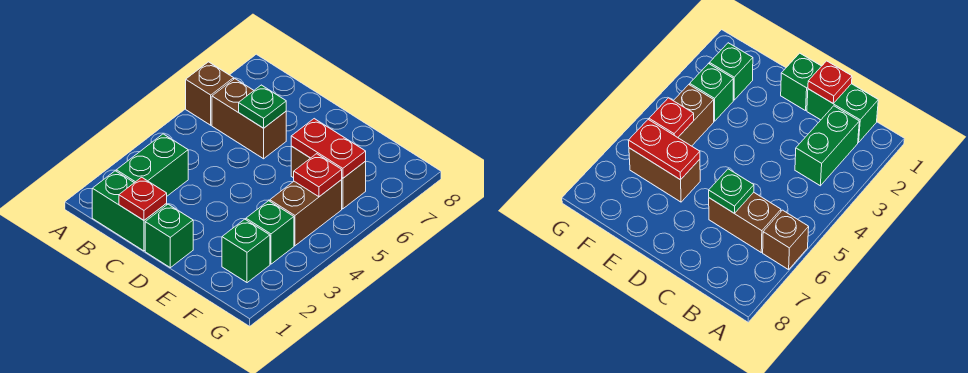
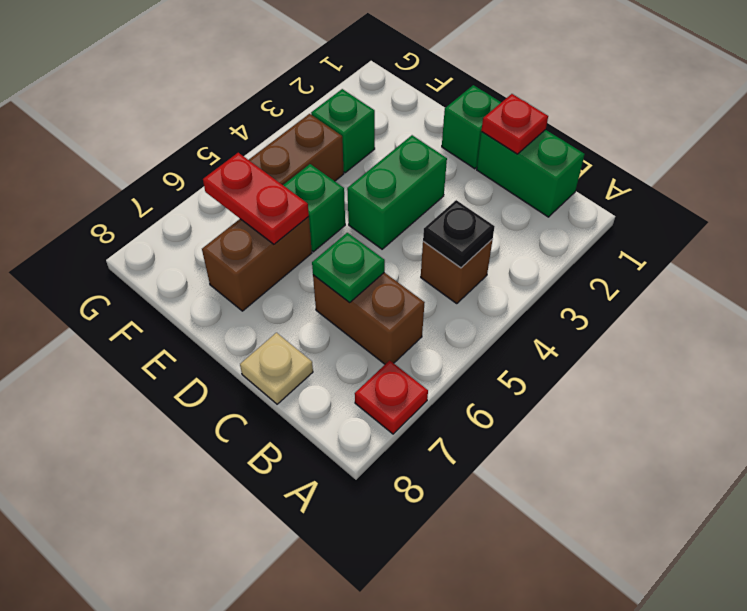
brown 1x1 brick [186,62,234,125] -> brown 1x1 brick moved to [421,239,493,304]
green 1x2 brick [116,134,188,196] -> green 1x2 brick moved to [347,135,447,249]
none -> black 1x1 plate [423,200,495,268]
none -> tan 1x1 plate [240,333,313,404]
brown 1x2 brick [291,146,366,209] -> brown 1x2 brick turned to [202,216,312,311]
green 1x1 brick [222,219,270,283] -> green 1x1 brick moved to [283,164,345,252]
red 1x1 plate [294,154,342,197] -> red 1x1 plate moved to [355,360,428,434]

